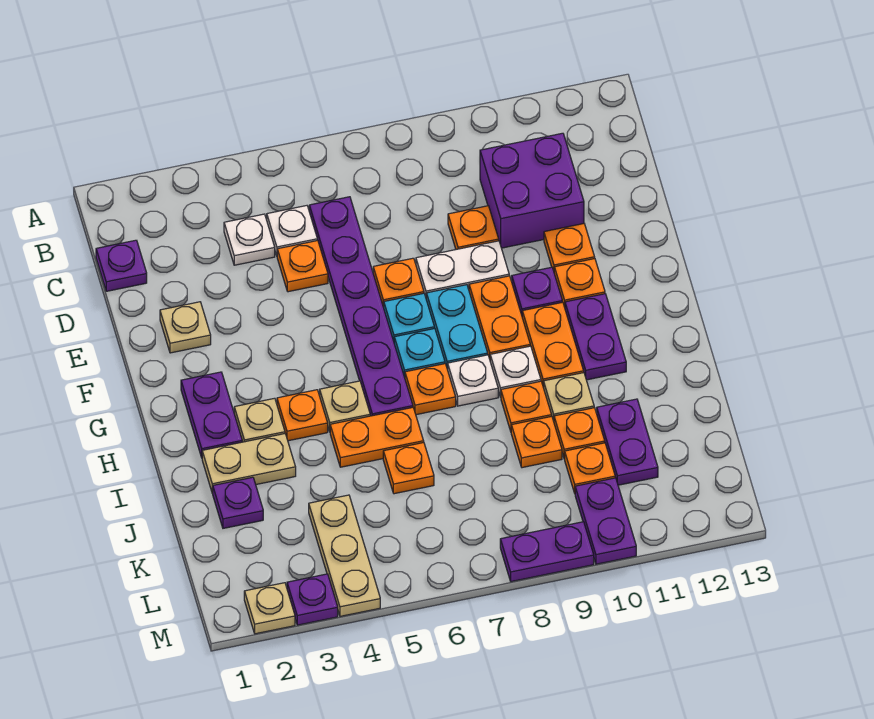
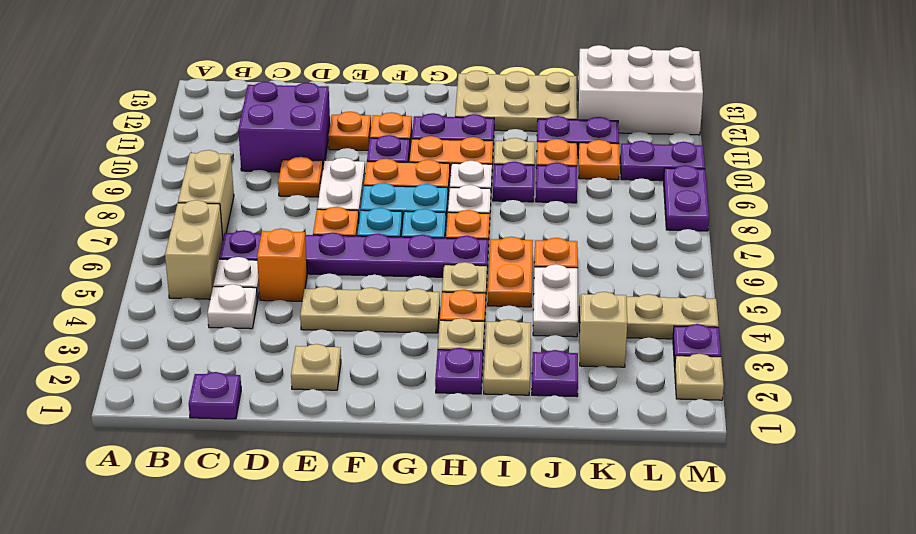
none -> tan 1x2 brick [165,200,223,299]
none -> tan 1x2 brick [178,150,234,237]
orange 1x1 plate [277,240,328,292] -> orange 1x1 brick [257,229,307,301]
none -> tan 1x3 plate [300,286,440,333]
purple 1x2 plate [181,372,242,457] -> purple 1x1 plate [435,348,483,394]
none -> tan 2x3 plate [455,71,577,131]
orange 1x1 plate [501,381,552,431] -> purple 1x1 plate [493,162,535,202]
none -> white 1x2 plate [533,264,578,337]
orange 1x1 plate [511,416,562,468] -> purple 1x1 plate [536,162,577,203]
none -> tan 1x1 brick [580,292,627,367]
none -> white 2x3 brick [578,45,703,135]

